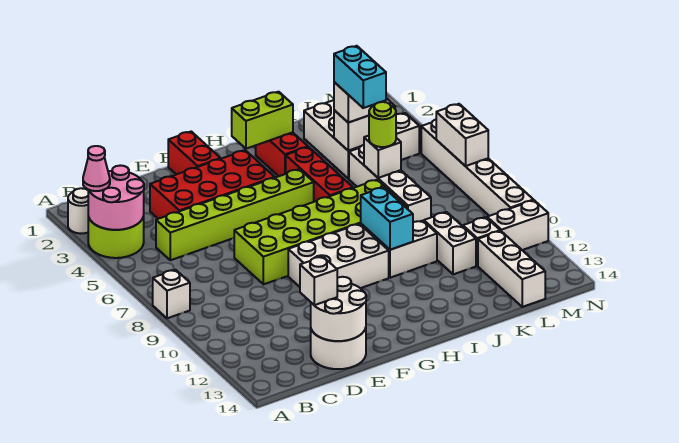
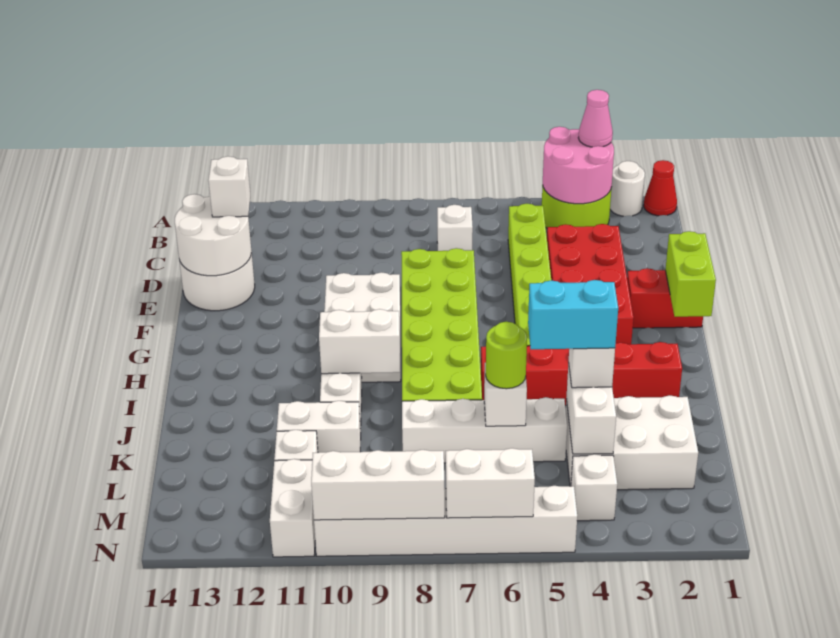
none -> red 1x1 cone [644,160,677,216]
white 1x1 brick [153,270,190,318] -> white 1x1 brick moved to [437,205,473,251]
lime 1x2 brick [232,92,293,149] -> lime 1x2 brick moved to [665,231,716,317]
cyan 1x2 brick [361,187,413,250] -> white 1x2 brick [319,309,400,374]
white 1x3 brick [478,231,545,307] -> white 1x3 brick moved to [311,450,445,520]

